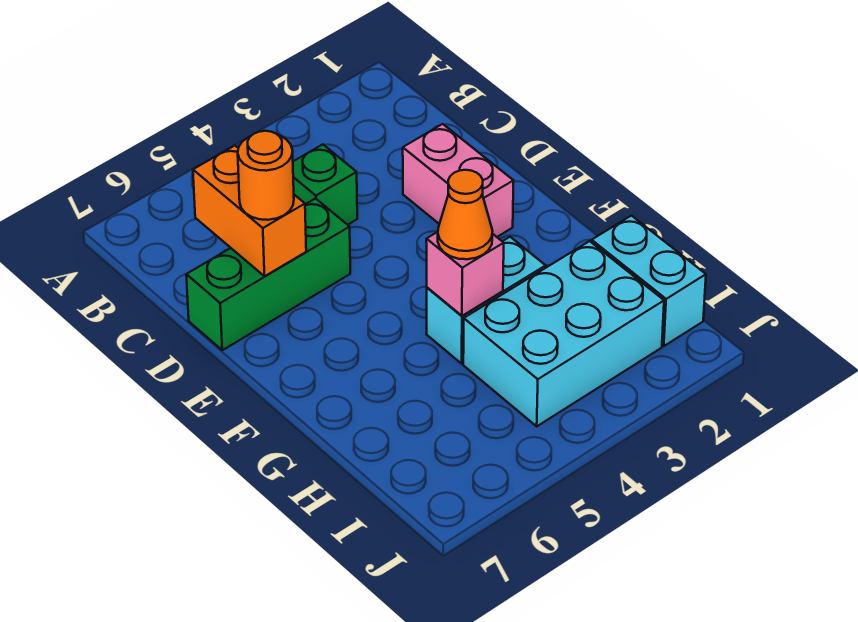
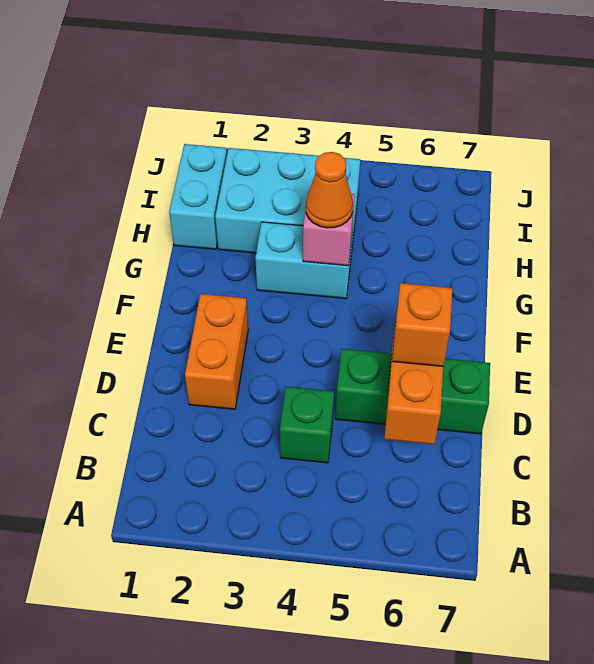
pink 1x2 brick [403,124,513,237] -> orange 1x2 brick [185,294,248,409]
orange 1x1 round brick [238,131,294,220] -> orange 1x1 brick [392,283,452,366]

